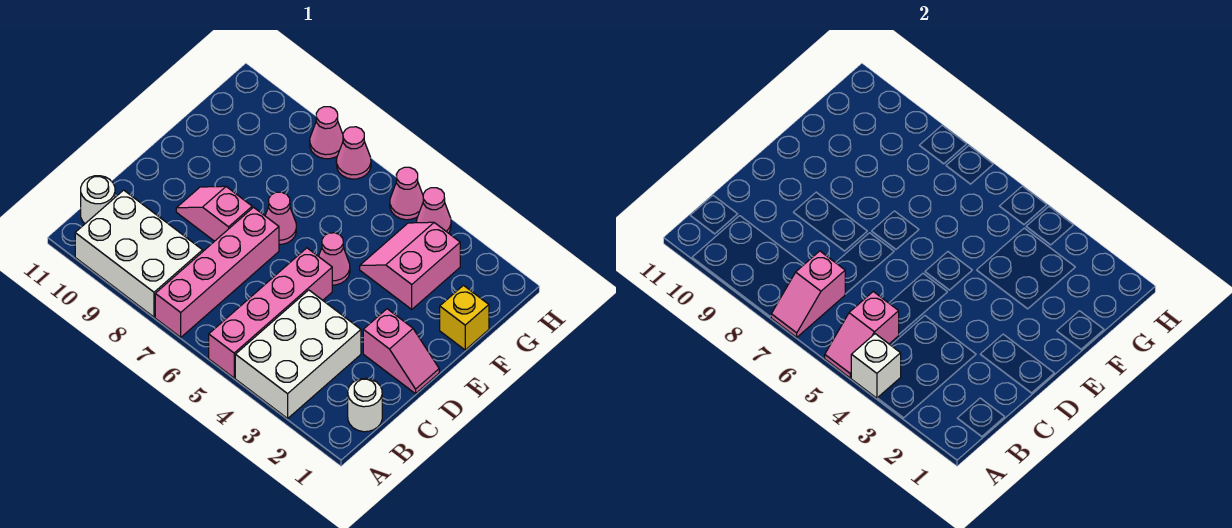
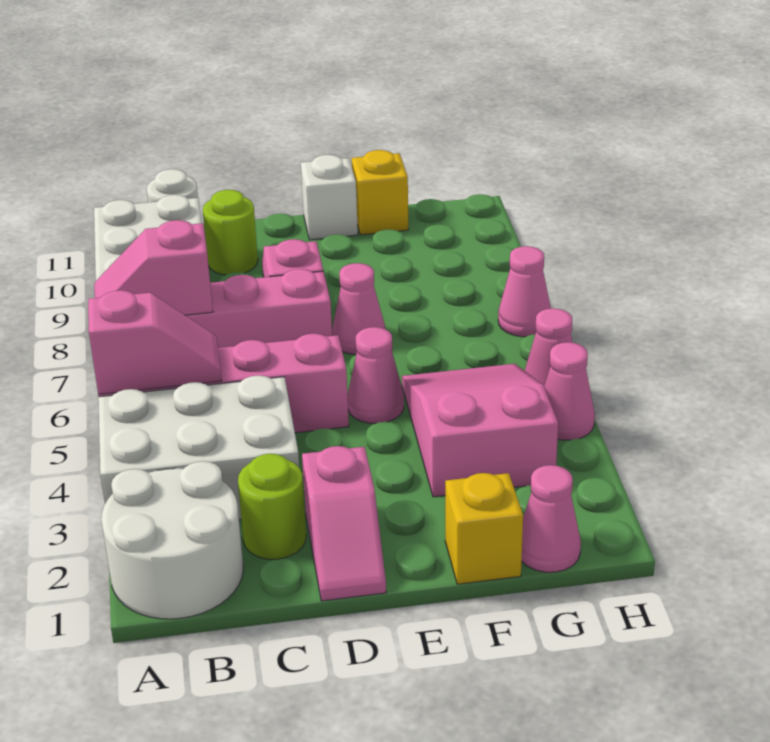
white 1x1 brick [851,334,901,398] -> white 1x1 brick moved to [301,155,358,240]
pink 1x2 slope [825,292,899,378] -> pink 1x2 slope turned to [88,290,222,394]
white 1x1 round brick [348,378,382,432] -> white 2x2 round brick [101,461,243,619]
none -> lime 1x1 round brick [238,454,306,559]
none -> lime 1x1 round brick [203,190,258,275]
pink 2x2 slope [360,222,460,309] -> pink 2x3 slope [402,364,558,497]
none -> yellow 1x1 brick [352,150,408,235]
pink 1x1 cone [310,107,343,159] -> pink 1x1 cone moved to [522,465,581,572]

